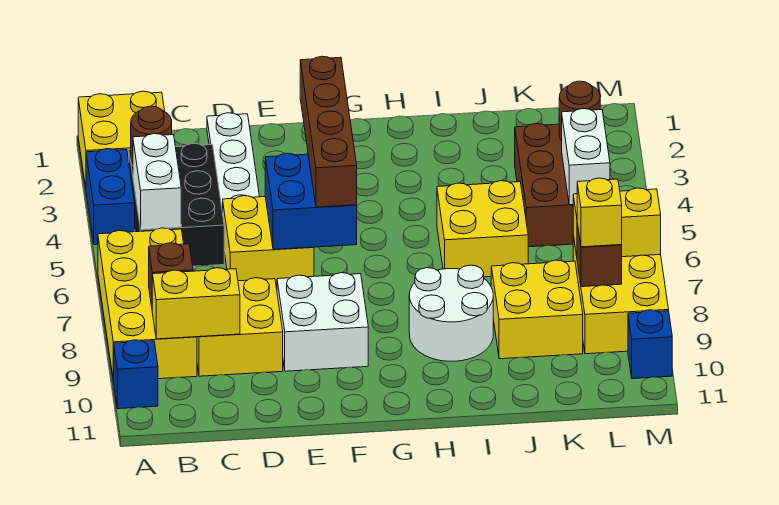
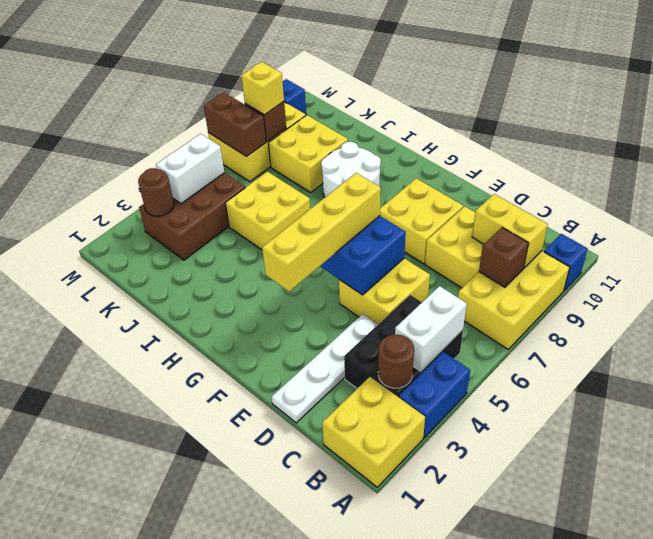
yellow 2x4 brick [98,228,197,381] -> yellow 2x3 brick [458,251,570,349]
white 2x2 brick [277,273,368,371] -> yellow 2x2 brick [380,178,463,264]
brown 1x4 brick [300,56,357,207] -> yellow 1x4 brick [262,173,381,292]
yellow 1x2 brick [573,188,661,257] -> brown 1x2 brick [204,92,266,156]

